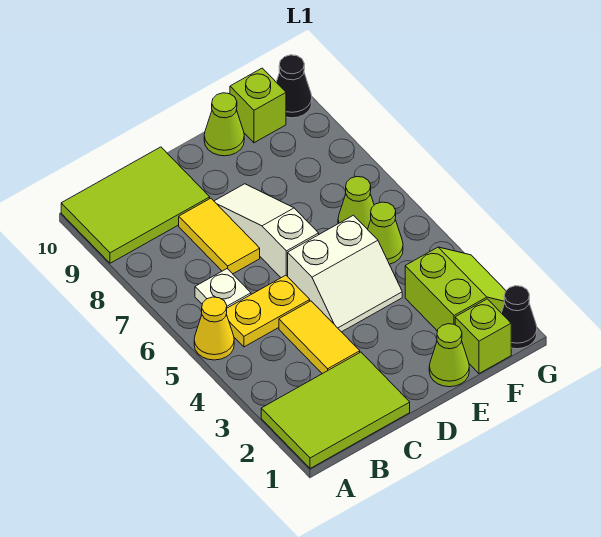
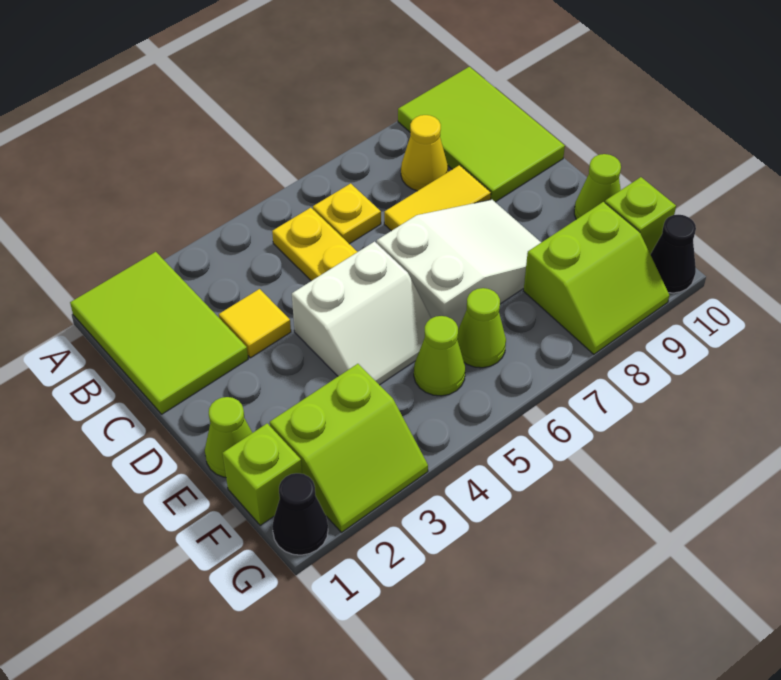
yellow 1x1 cone [194,297,234,360] -> yellow 1x1 cone moved to [401,115,448,191]
white 1x1 plate [195,269,251,308] -> yellow 1x1 plate [313,183,381,244]
yellow 1x2 tile [279,301,360,374] -> yellow 1x1 tile [219,289,291,358]
white 2x2 slope [288,215,402,332] -> white 2x2 slope turned to [292,242,431,385]
white 1x3 slope [214,184,319,278] -> white 2x3 slope [377,200,541,329]
none -> lime 2x2 slope [524,202,669,354]

